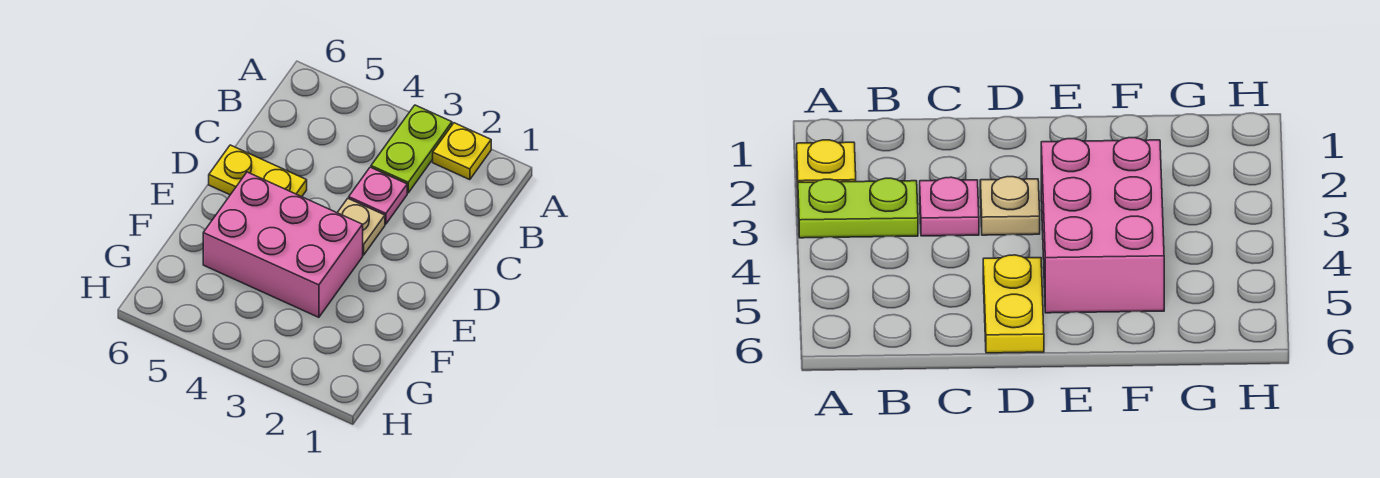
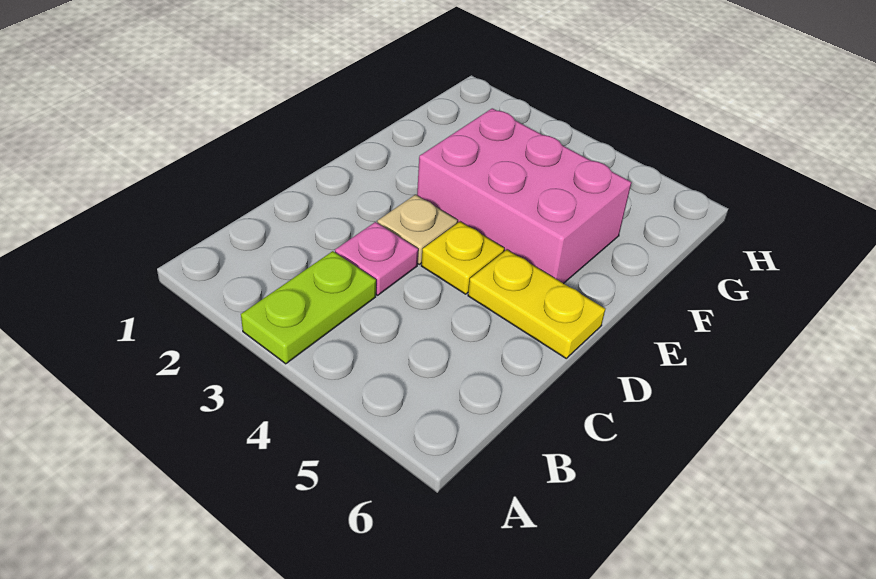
yellow 1x1 plate [433,123,491,180] -> yellow 1x1 plate moved to [421,222,504,294]

